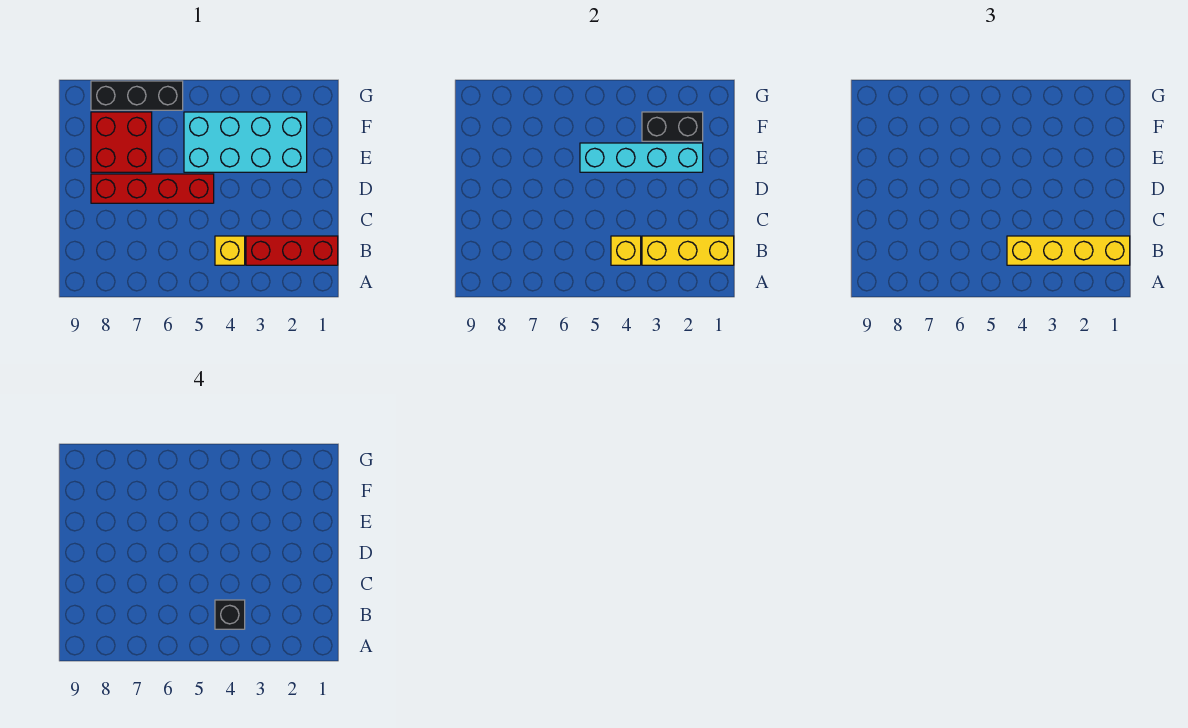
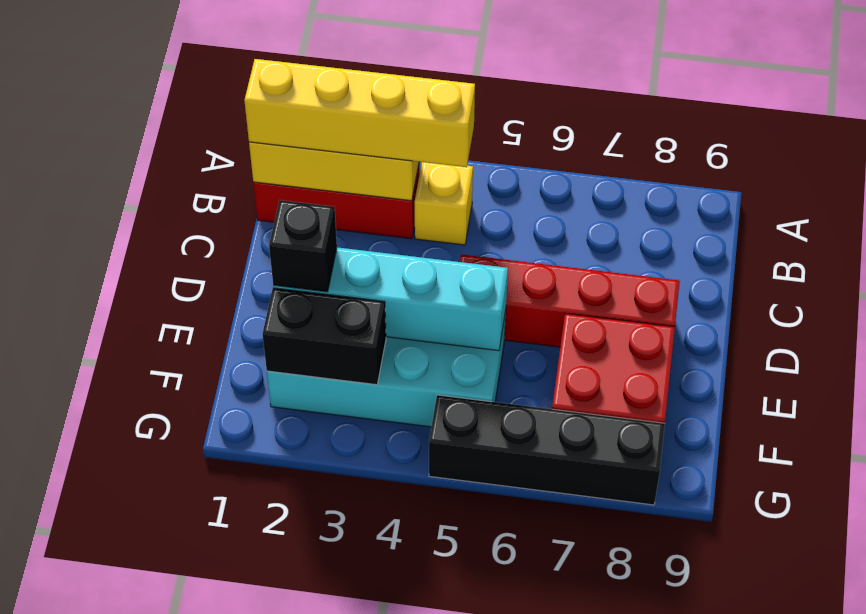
yellow 1x1 brick [611,236,641,265] -> none
black 1x1 brick [215,600,245,629] -> black 1x1 brick moved to [269,200,337,292]
black 1x3 brick [91,81,183,110] -> black 1x4 brick [429,395,665,505]

